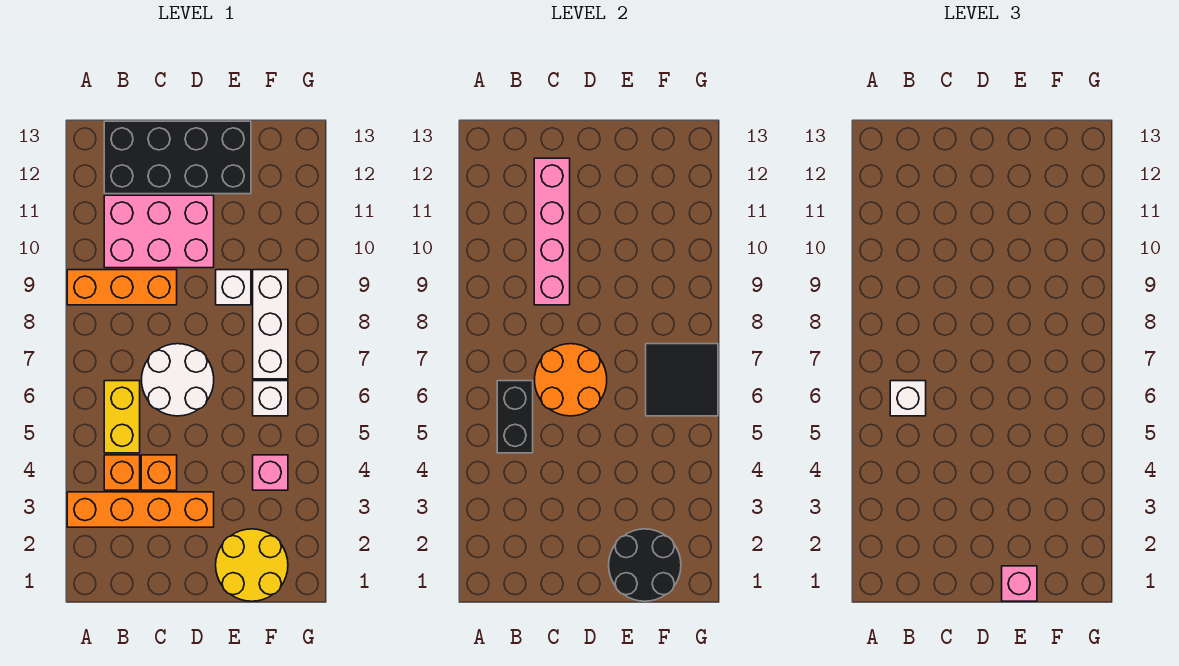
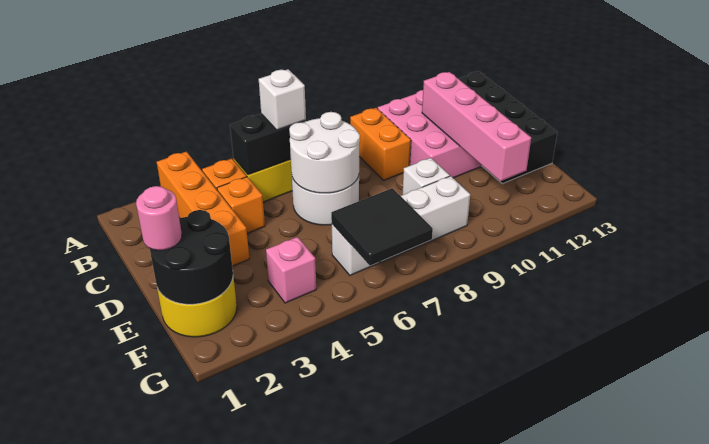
orange 1x3 brick [67,270,177,305] -> orange 1x2 brick [350,108,411,180]
orange 2x2 round brick [535,344,607,416] -> white 2x2 round brick [289,112,360,193]
pink 1x4 brick [534,158,570,305] -> pink 1x4 brick turned to [422,72,531,181]
pink 1x1 brick [1002,566,1037,601] -> pink 1x1 round brick [136,186,182,250]

